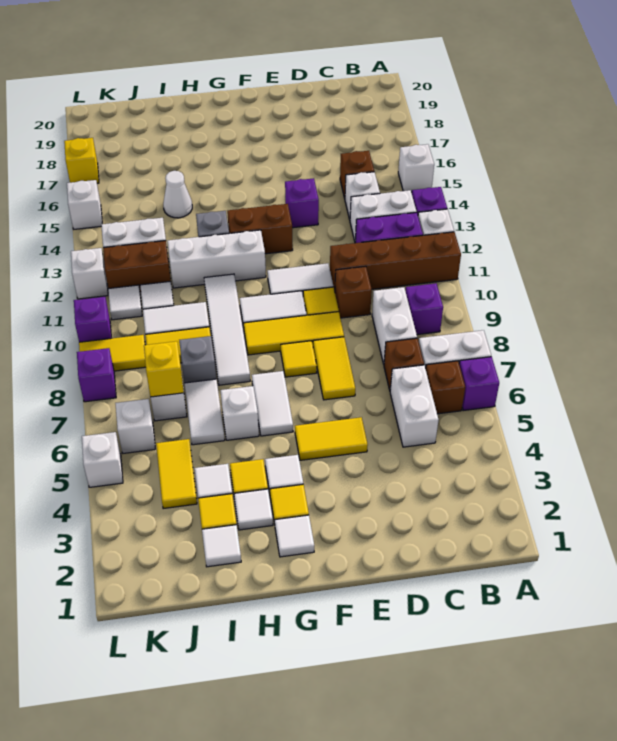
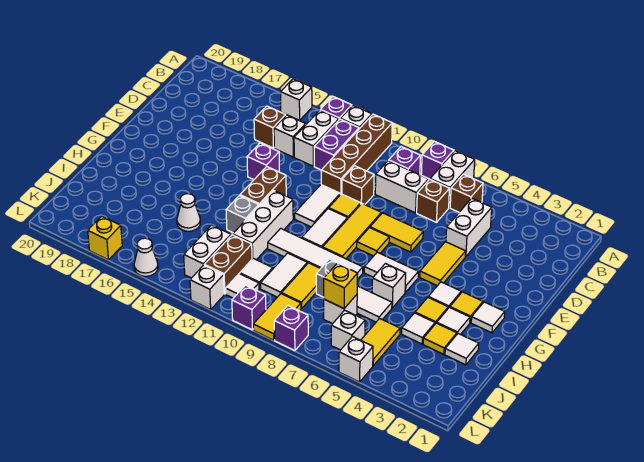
purple 1x1 brick [459,357,499,410] -> purple 1x1 brick moved to [421,142,454,179]
white 1x2 brick [390,365,438,447] -> white 1x2 brick turned to [446,198,492,257]
yellow 1x2 tile [156,439,197,509] -> yellow 1x2 tile turned to [361,318,400,366]
white 1x1 brick [67,180,102,229] -> white 1x1 cone [134,238,158,276]

